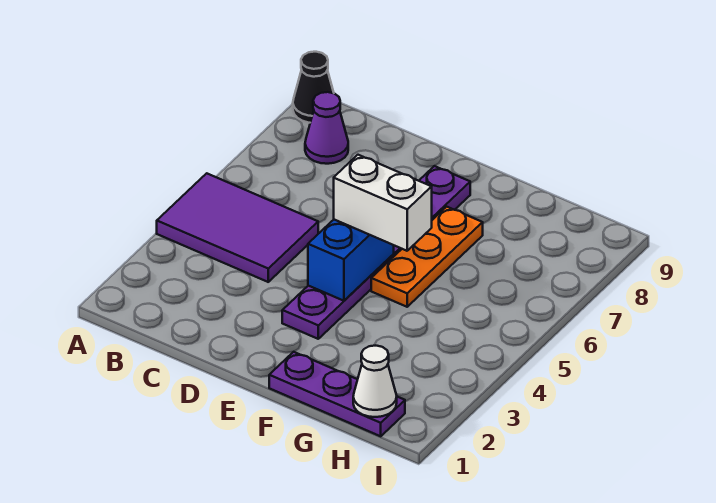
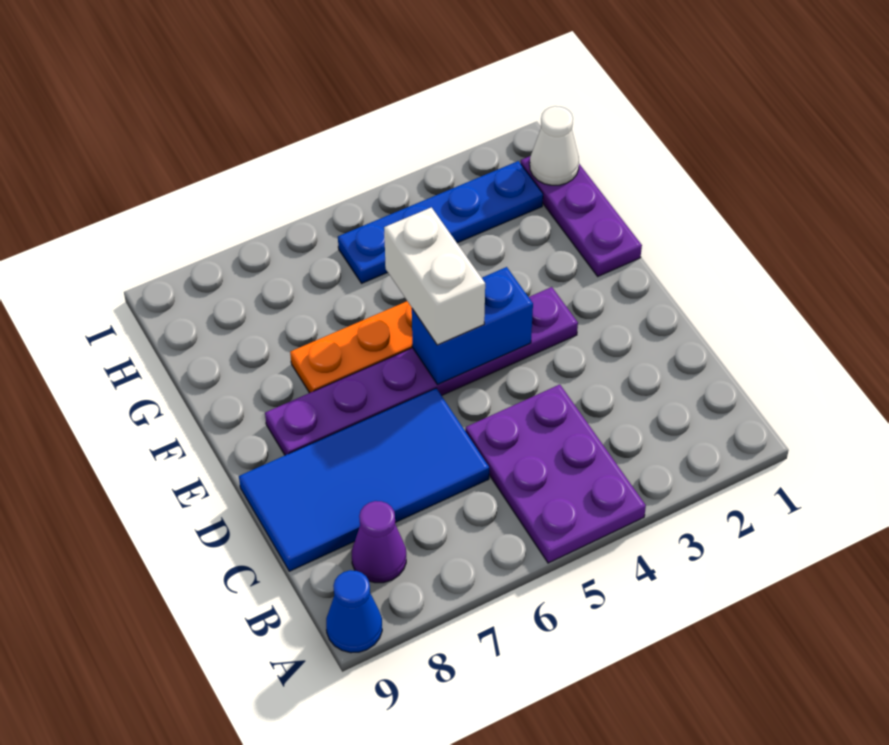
purple 2x3 tile [157,173,318,282] -> purple 2x3 plate [465,385,646,563]
black 1x1 cone [293,52,334,123] -> blue 1x1 cone [326,570,382,653]
none -> blue 2x4 tile [239,388,489,571]
none -> blue 1x4 plate [338,161,543,283]

